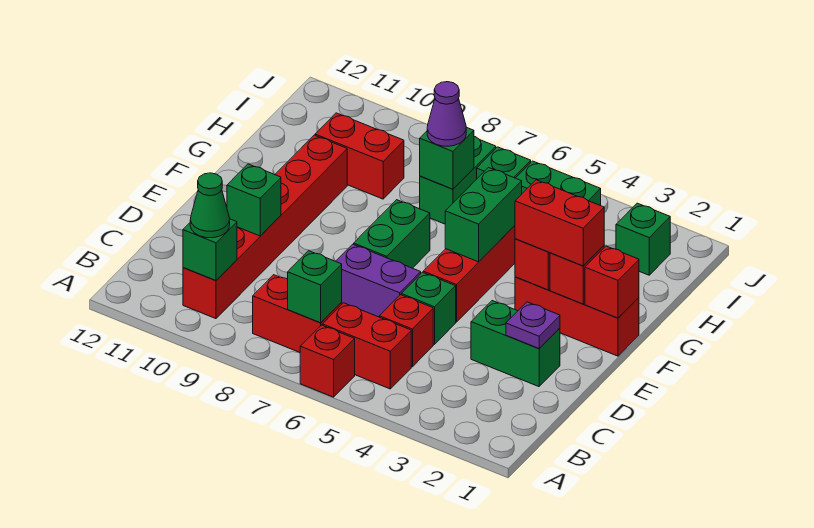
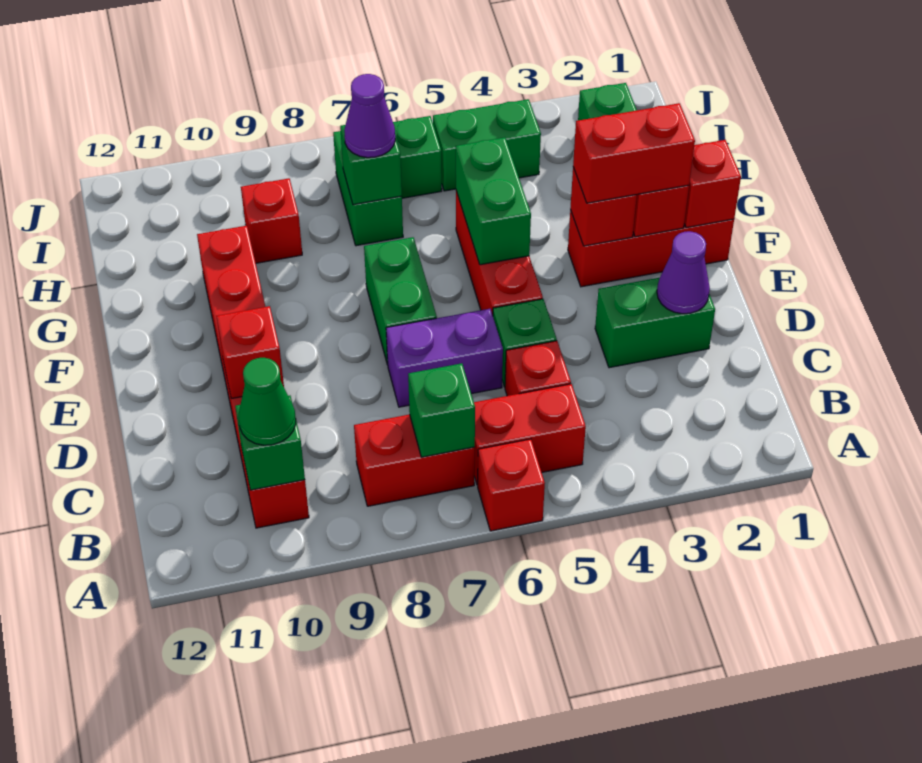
purple 1x1 plate [506,302,560,349] -> purple 1x1 cone [657,231,710,314]
green 1x1 brick [227,164,281,236] -> red 1x1 brick [216,306,284,399]
red 1x2 brick [315,113,404,199] -> red 1x1 brick [241,178,302,263]

